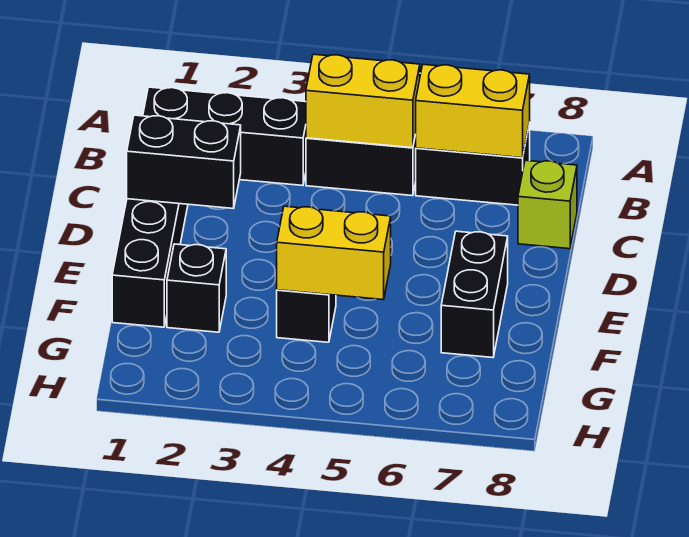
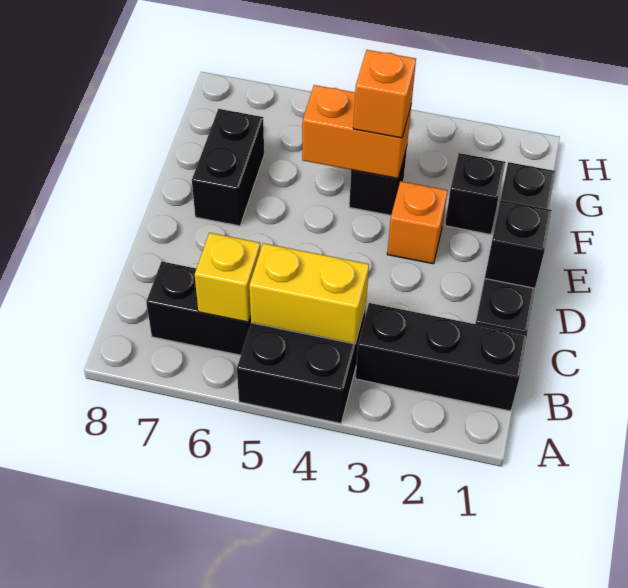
yellow 1x2 brick [416,64,530,158] -> yellow 1x1 brick [195,233,260,322]
lime 1x1 brick [518,160,577,249] -> none
black 1x2 brick [127,115,241,209] -> black 1x1 brick [485,200,552,288]
none -> orange 1x1 brick [387,181,448,264]
yellow 1x2 brick [277,206,391,300] -> orange 1x2 brick [302,85,412,178]
none -> orange 1x1 brick [353,50,416,138]

